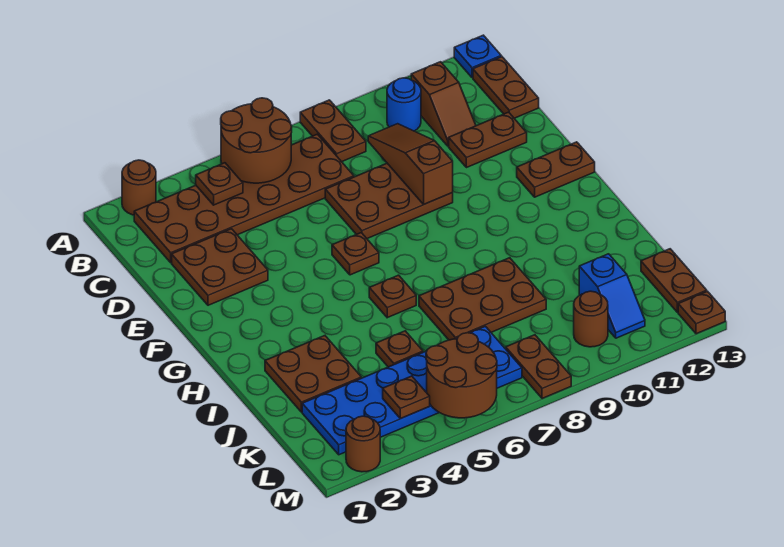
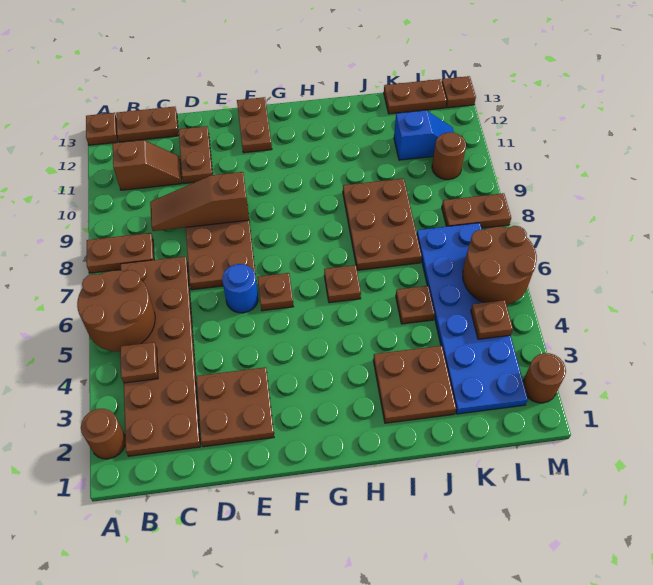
blue 1x1 plate [454,35,501,78] -> brown 1x1 plate [86,113,118,145]
blue 1x1 round brick [387,78,421,131] -> blue 1x1 round brick moved to [222,264,258,313]

